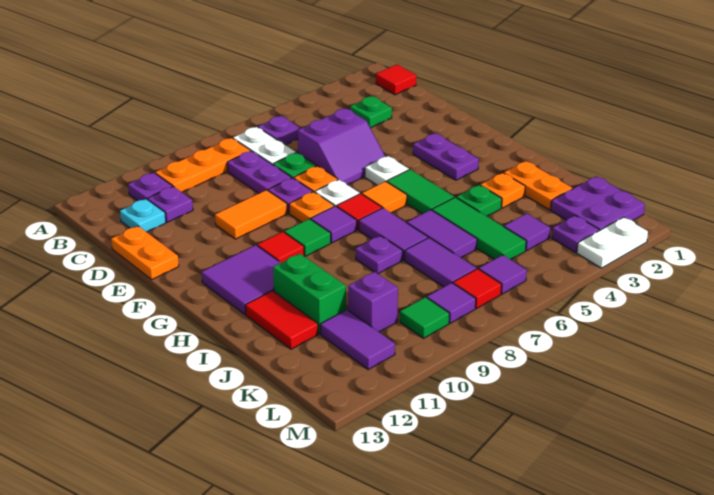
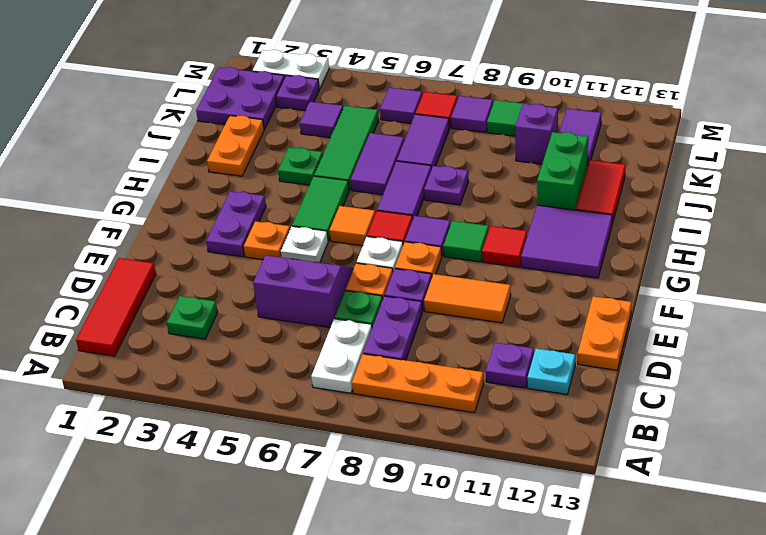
red 1x1 tile [376,64,417,95] -> red 1x3 tile [76,258,156,356]
purple 1x1 plate [258,116,300,145] -> none
purple 1x1 plate [128,173,172,201] -> none
orange 1x1 plate [480,173,525,208] -> orange 1x1 plate moved to [243,221,290,260]

